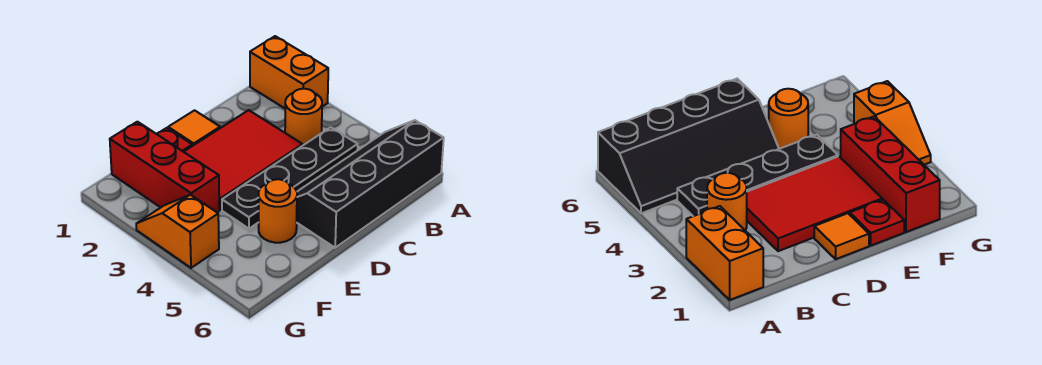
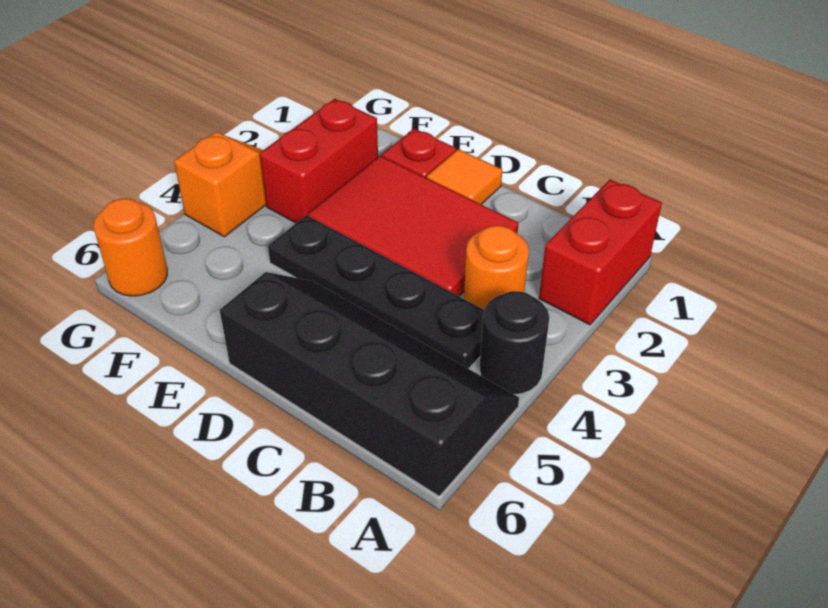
orange 1x2 brick [250,36,328,108] -> red 1x2 brick [539,180,662,325]
none -> black 1x1 round brick [479,291,550,394]
orange 1x1 round brick [259,179,297,243] -> orange 1x1 round brick moved to [94,199,167,296]
red 1x3 brick [110,122,219,212] -> red 1x2 brick [260,99,378,223]

